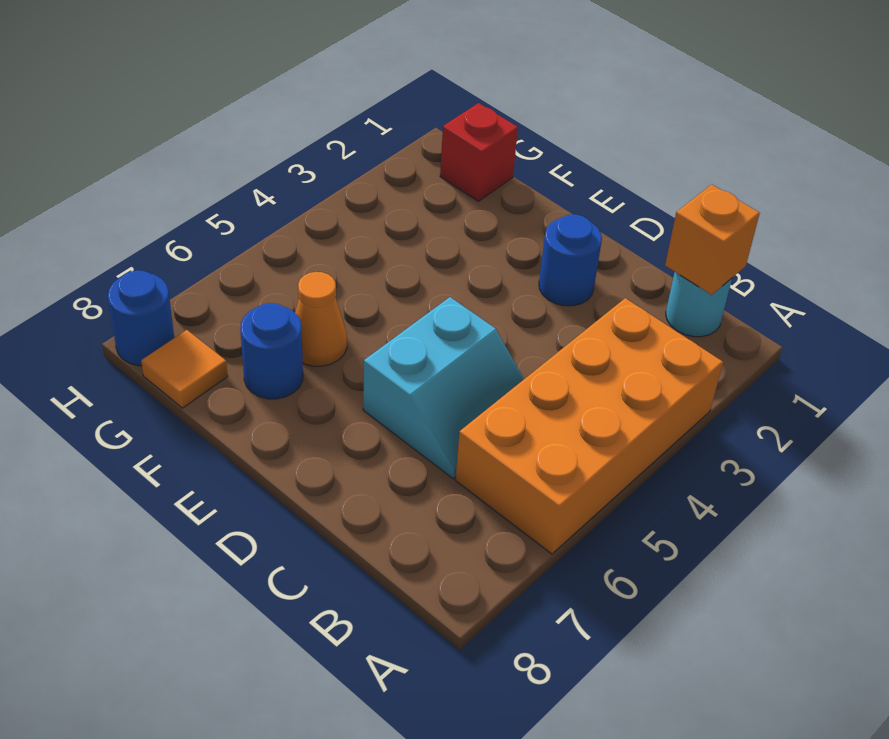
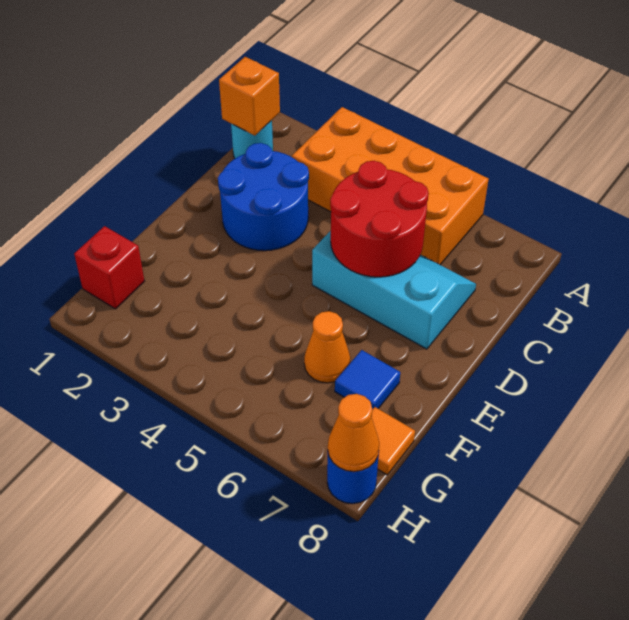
cyan 2x2 slope [363,297,524,479] -> cyan 2x3 slope [312,231,476,349]
none -> red 2x2 round brick [330,161,429,277]
blue 1x1 round brick [539,214,602,306] -> blue 2x2 round brick [218,143,309,251]
blue 1x1 round brick [240,303,303,399] -> blue 1x1 tile [335,350,400,410]
none -> orange 1x1 cone [328,394,379,472]

